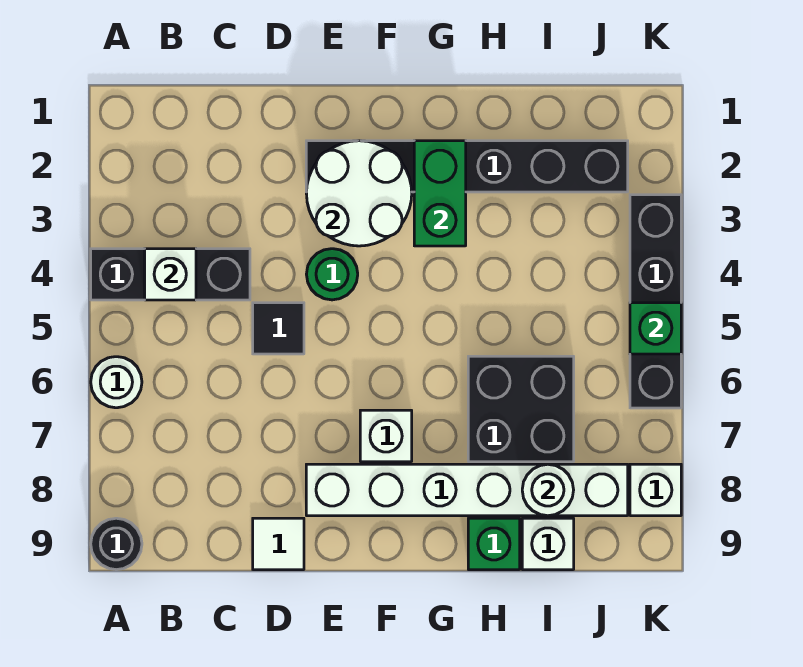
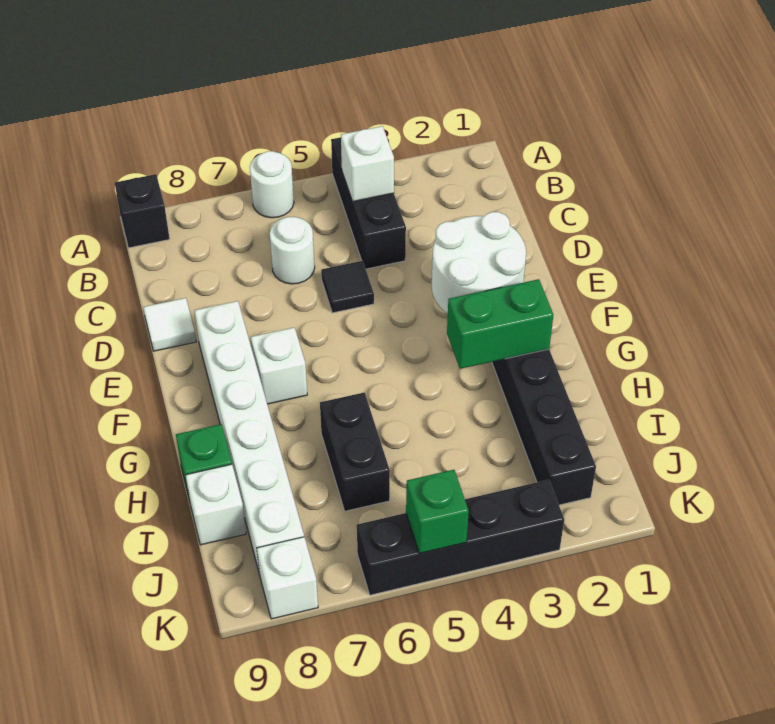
black 1x1 round brick [91,518,142,570] -> black 1x1 brick [115,174,170,248]
green 1x1 round brick [306,249,358,300] -> none
black 2x2 brick [468,356,574,462] -> black 1x2 brick [320,392,390,511]
white 1x1 round brick [522,464,574,516] -> white 1x1 round brick moved to [270,217,315,284]

